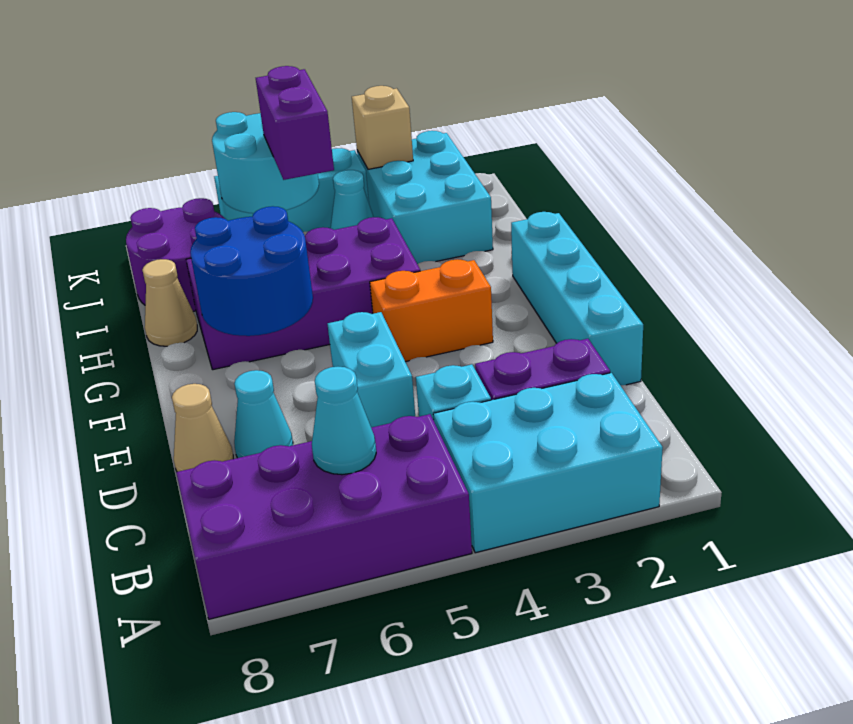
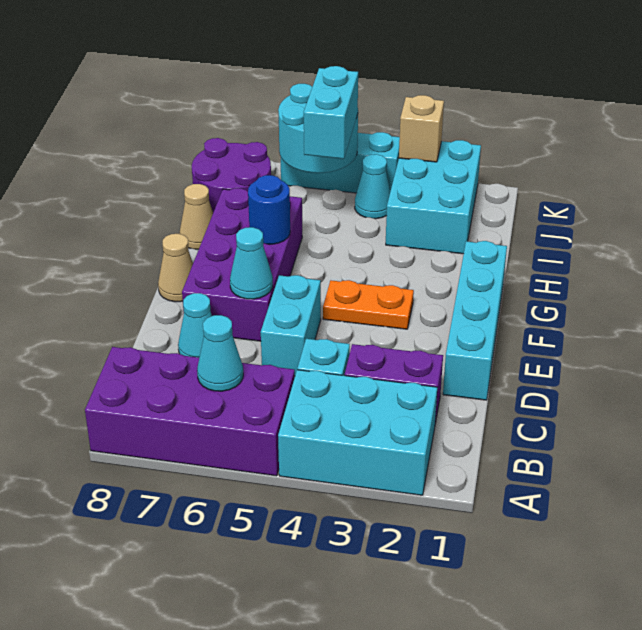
tan 1x1 cone [172,384,233,472] -> tan 1x1 cone moved to [158,234,193,302]
none -> cyan 1x1 cone [230,227,273,299]
orange 1x2 brick [370,259,493,362] -> orange 1x2 plate [323,280,414,329]
blue 2x2 round brick [190,206,313,336] -> blue 1x1 round brick [248,175,290,244]
purple 2x4 brick [186,217,420,370] -> purple 2x4 brick turned to [182,188,302,341]
purple 1x2 brick [256,66,334,180] -> cyan 1x2 brick [304,66,358,159]

